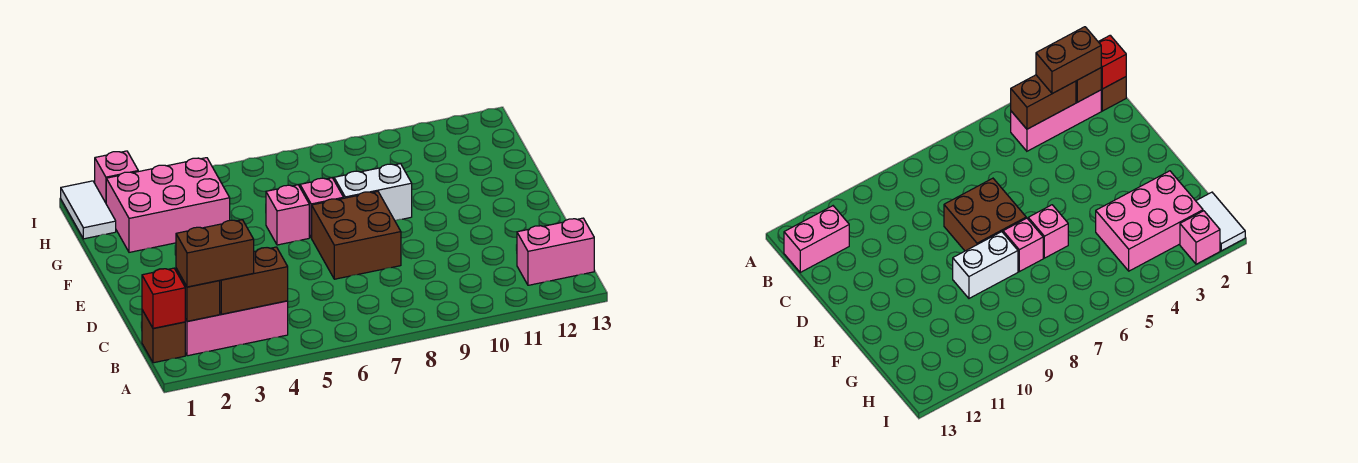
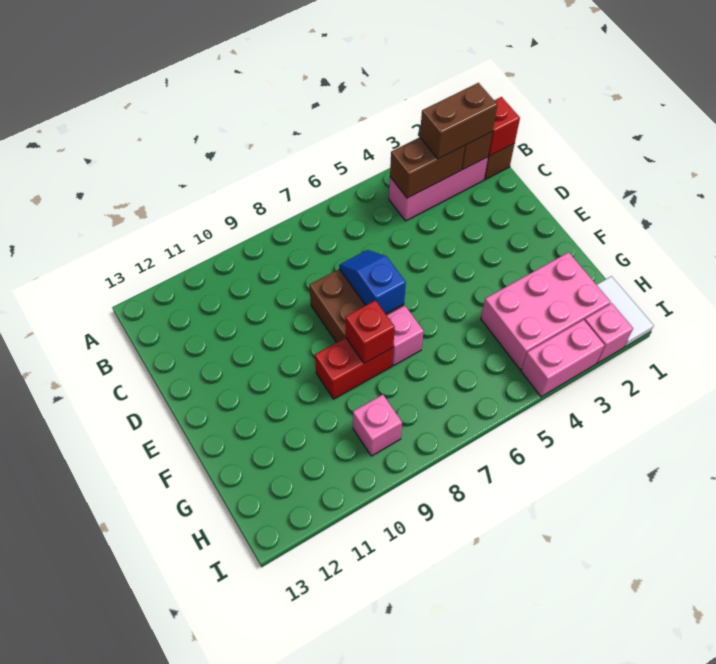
pink 1x2 brick [517,218,594,285] -> pink 1x2 brick moved to [521,320,605,397]
none -> blue 1x2 slope [339,250,406,314]
pink 1x1 brick [266,185,309,245] -> pink 1x1 brick moved to [353,395,402,456]
white 1x2 brick [334,164,412,221] -> red 1x2 brick [315,338,393,399]
none -> red 1x1 brick [345,300,395,363]

